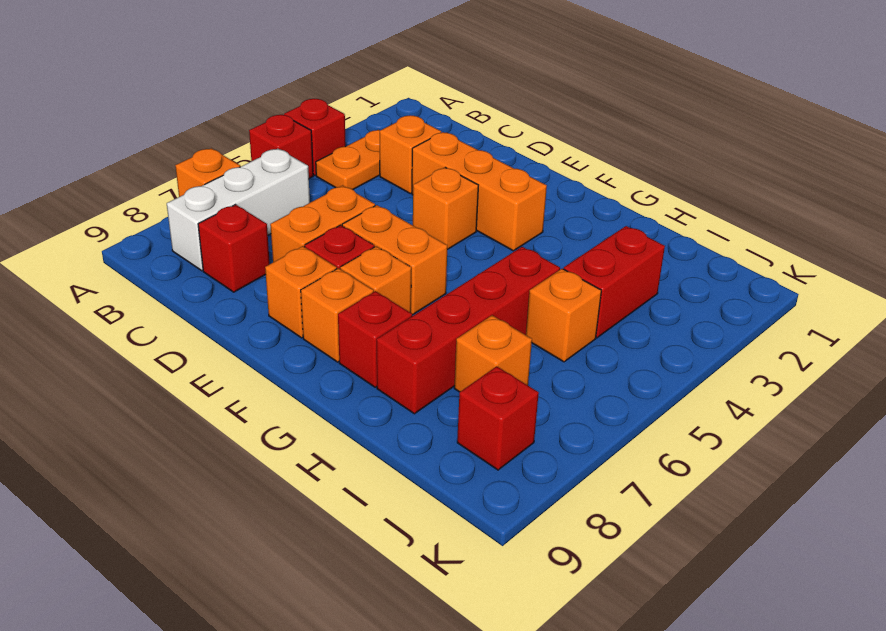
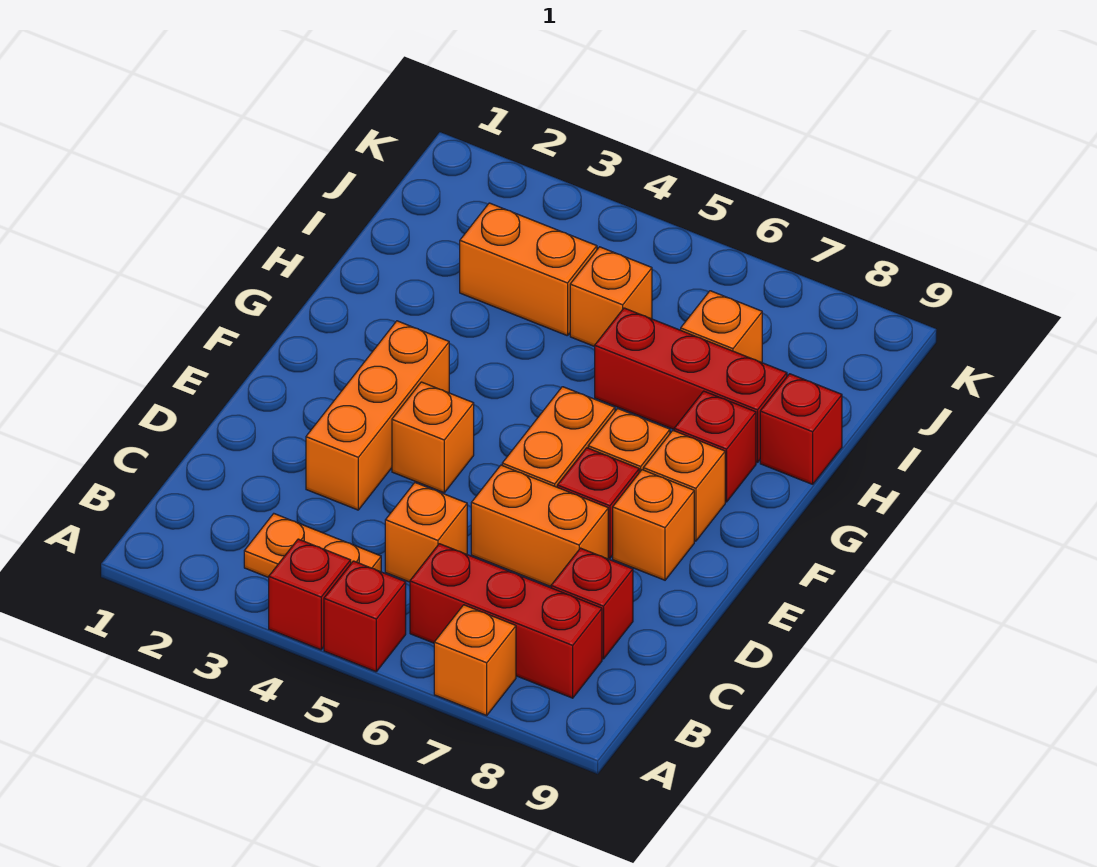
white 1x3 brick [167,149,310,271] -> red 1x3 brick [410,544,602,698]
orange 1x1 brick [380,116,441,193] -> orange 1x1 brick moved to [385,483,467,582]
red 1x4 brick [377,247,560,414] -> red 1x3 brick [595,308,787,463]
red 1x2 brick [564,226,665,338] -> orange 1x2 brick [460,203,597,336]
red 1x1 brick [457,366,539,470] -> red 1x1 brick moved to [760,374,842,484]

